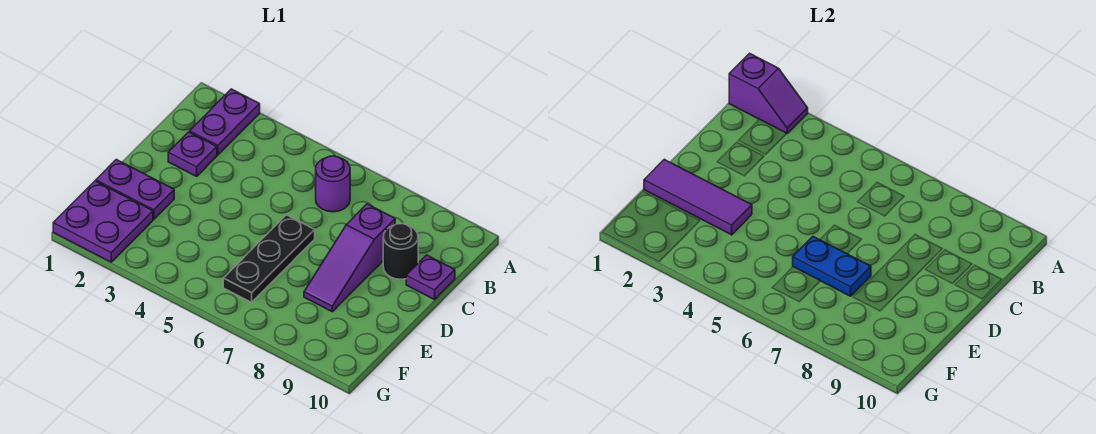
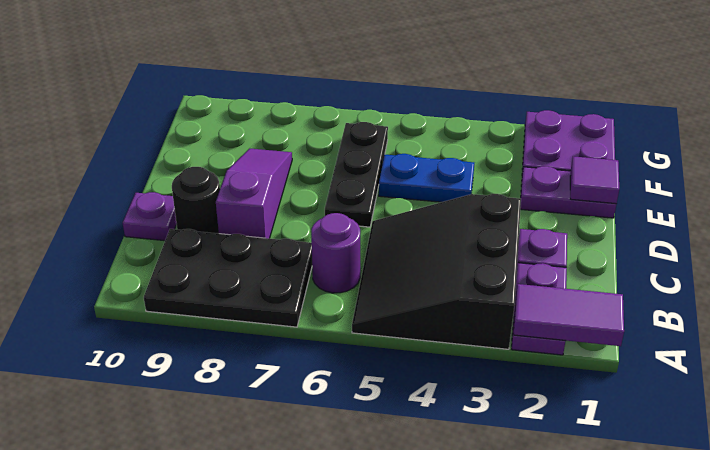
purple 1x2 slope [729,53,808,133] -> purple 1x2 tile [513,284,624,346]
none -> black 3x3 slope [352,194,521,349]
none -> black 2x3 plate [144,229,312,327]
purple 1x3 tile [644,159,752,235] -> purple 1x1 tile [570,156,619,204]
blue 1x2 plate [793,237,871,296] -> blue 1x2 plate moved to [379,154,474,202]

